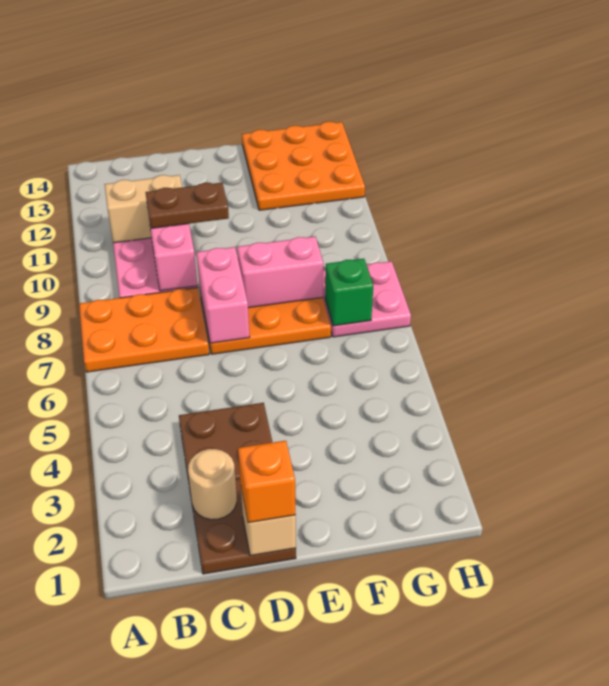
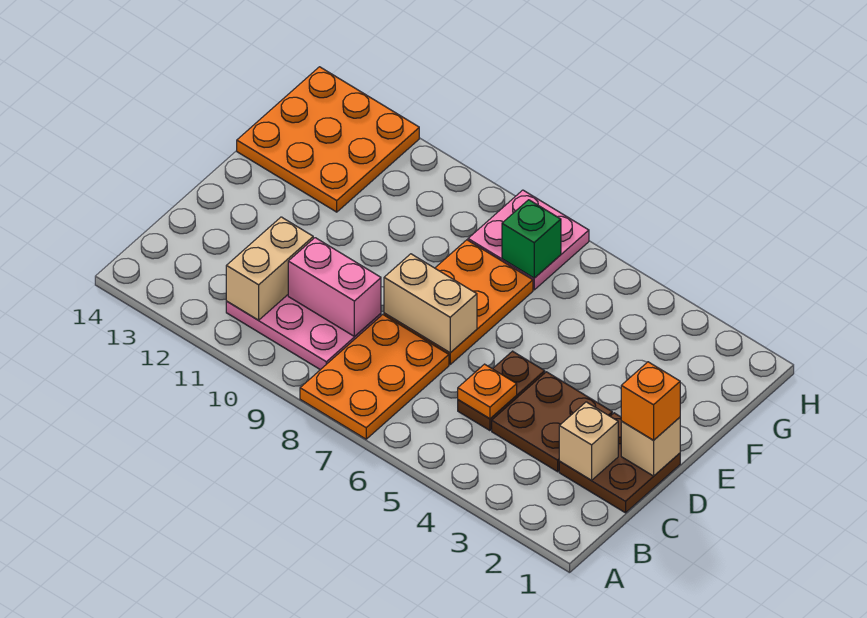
tan 1x1 round brick [188,449,237,520] -> tan 1x1 brick [559,402,618,480]
none -> orange 1x1 plate [458,364,517,419]
brown 1x2 plate [146,183,229,228] -> brown 1x2 plate moved to [458,351,545,431]
pink 1x2 brick [196,247,250,343] -> tan 1x2 brick [384,254,477,353]
pink 1x2 brick [237,237,323,308] -> none

